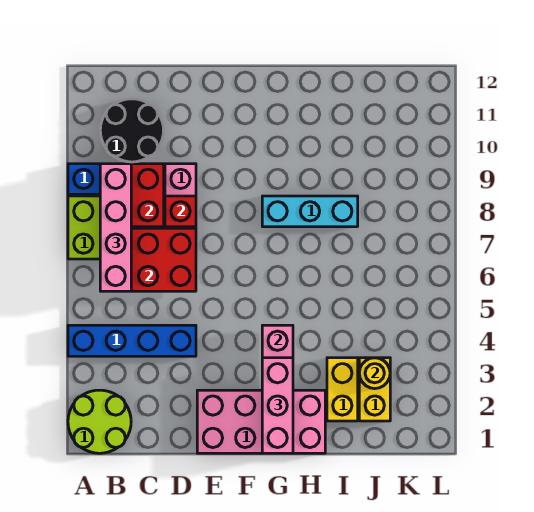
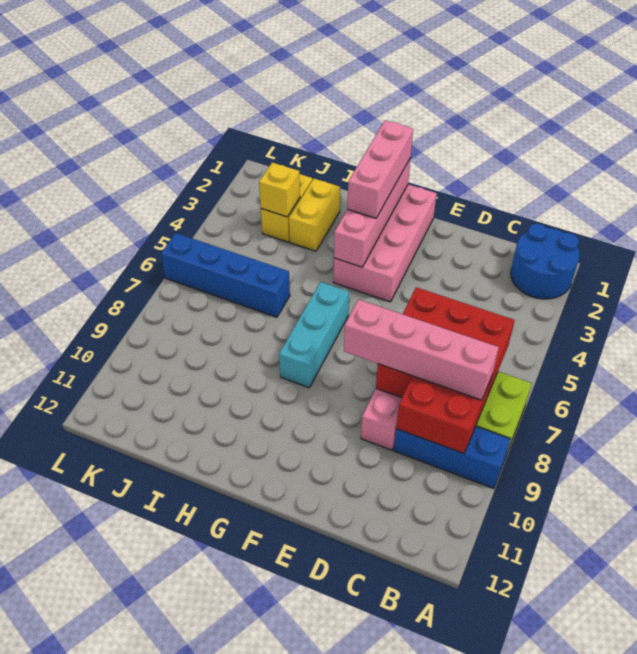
lime 2x2 round brick [68,390,131,453] -> blue 2x2 round brick [511,224,580,299]
blue 1x4 brick [68,325,196,356] -> blue 1x4 brick moved to [161,233,290,317]
pink 1x4 brick [100,164,131,291] -> pink 1x4 brick turned to [344,300,499,400]
black 2x2 round brick [100,99,164,162] -> none
pink 2x4 brick [197,390,325,453] -> pink 2x4 brick turned to [334,184,437,302]
cyan 1x3 brick [262,196,358,227] -> cyan 1x3 brick turned to [279,282,349,388]
yellow 1x1 round brick [359,358,390,389] -> yellow 1x1 brick [259,162,300,217]

